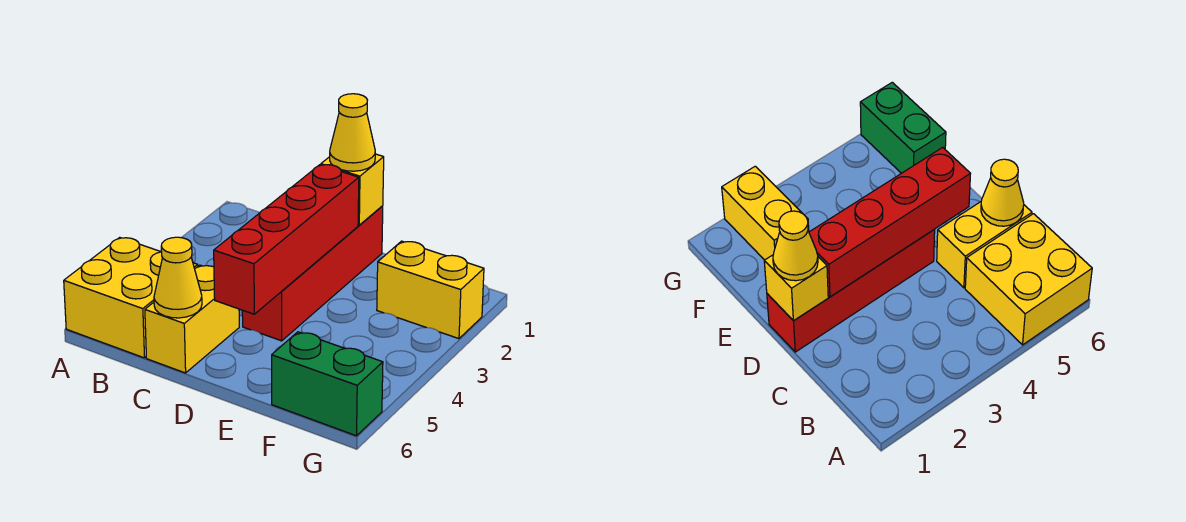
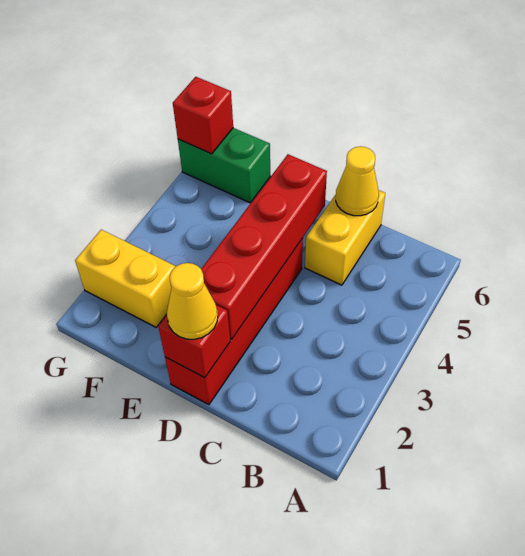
yellow 2x2 brick [64,237,198,358] -> none
yellow 1x1 brick [321,154,384,225] -> red 1x1 brick [158,305,230,378]
none -> red 1x1 brick [173,77,233,154]

